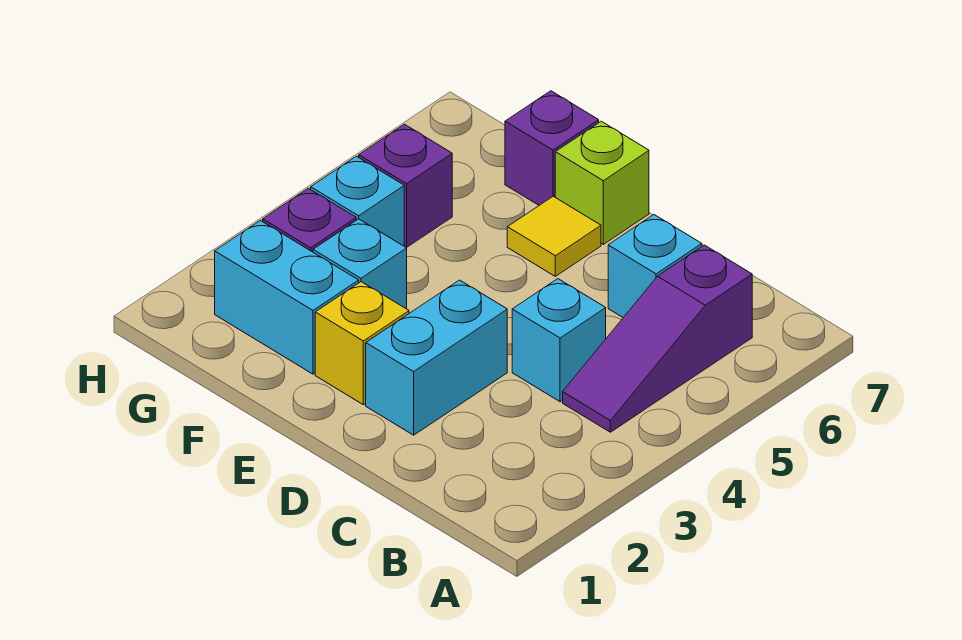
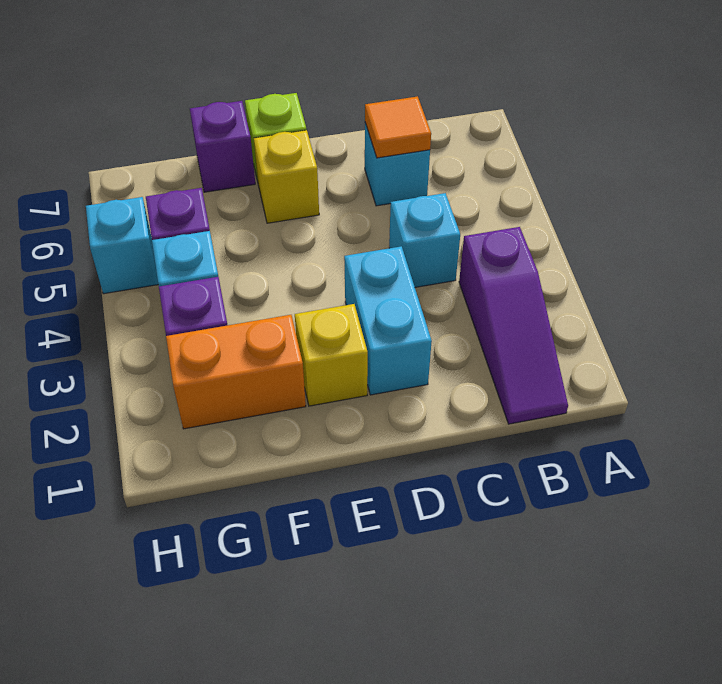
purple 1x3 slope [563,245,752,432] -> purple 1x3 slope moved to [459,227,568,424]
none -> orange 1x1 tile [365,96,431,158]
yellow 1x1 tile [507,196,601,276] -> yellow 1x1 brick [254,130,319,223]
cyan 1x2 brick [215,221,359,374] -> orange 1x2 brick [166,315,306,429]
cyan 1x1 brick [313,219,407,309] -> cyan 1x1 brick moved to [86,197,158,294]

